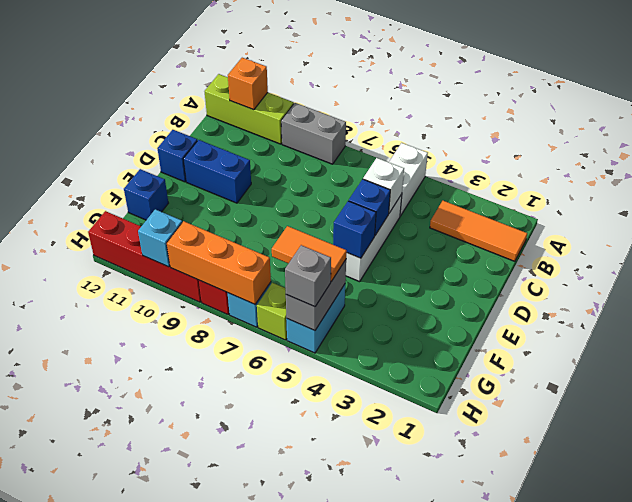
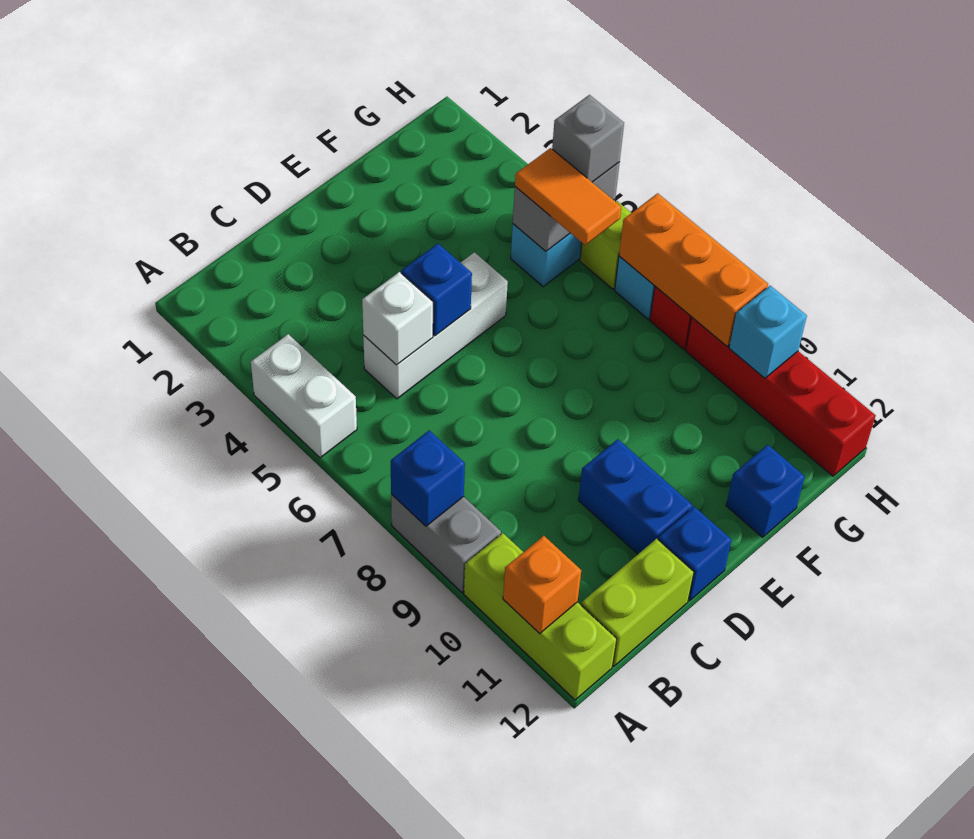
white 1x2 brick [389,143,428,216] -> white 1x2 brick turned to [251,334,357,458]
orange 1x3 tile [430,201,527,261] -> none
none -> lime 1x2 brick [581,539,694,666]
blue 1x1 brick [333,201,376,258] -> blue 1x1 brick moved to [391,430,465,526]

